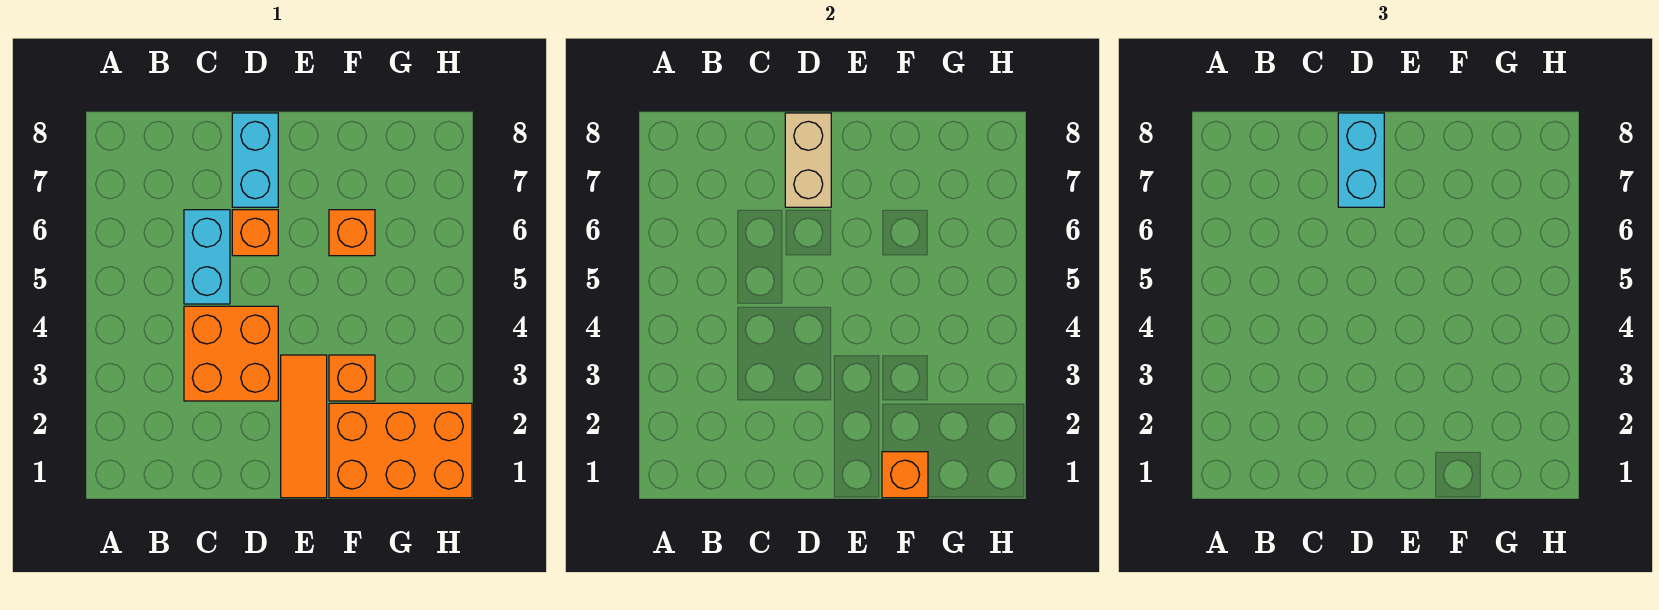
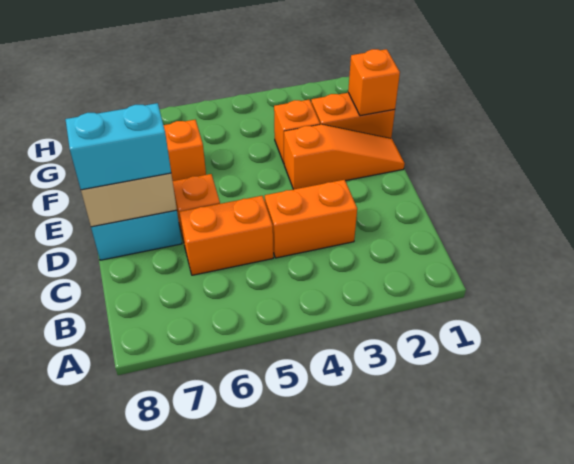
orange 2x2 brick [184,306,278,401] -> orange 1x2 brick [265,180,357,258]
cyan 1x2 brick [184,210,230,304] -> orange 1x2 brick [179,196,273,275]
orange 1x3 tile [281,355,327,498] -> orange 1x3 slope [284,124,405,189]
orange 2x3 brick [329,403,472,498] -> orange 1x2 brick [311,93,395,139]

